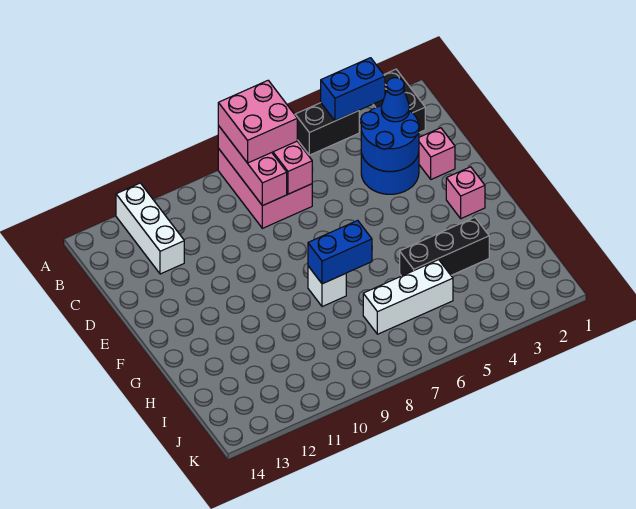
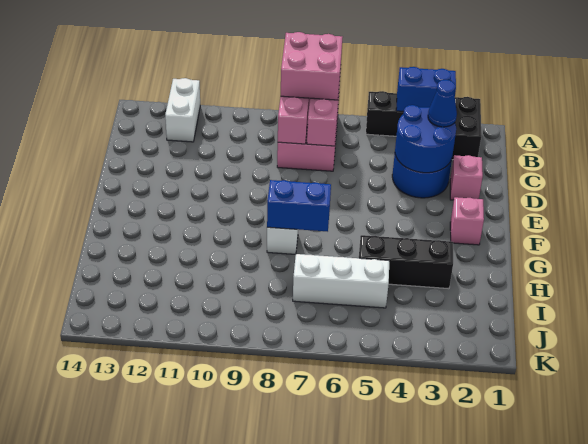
white 1x3 brick [116,183,184,274] -> white 1x2 brick [165,78,200,142]

